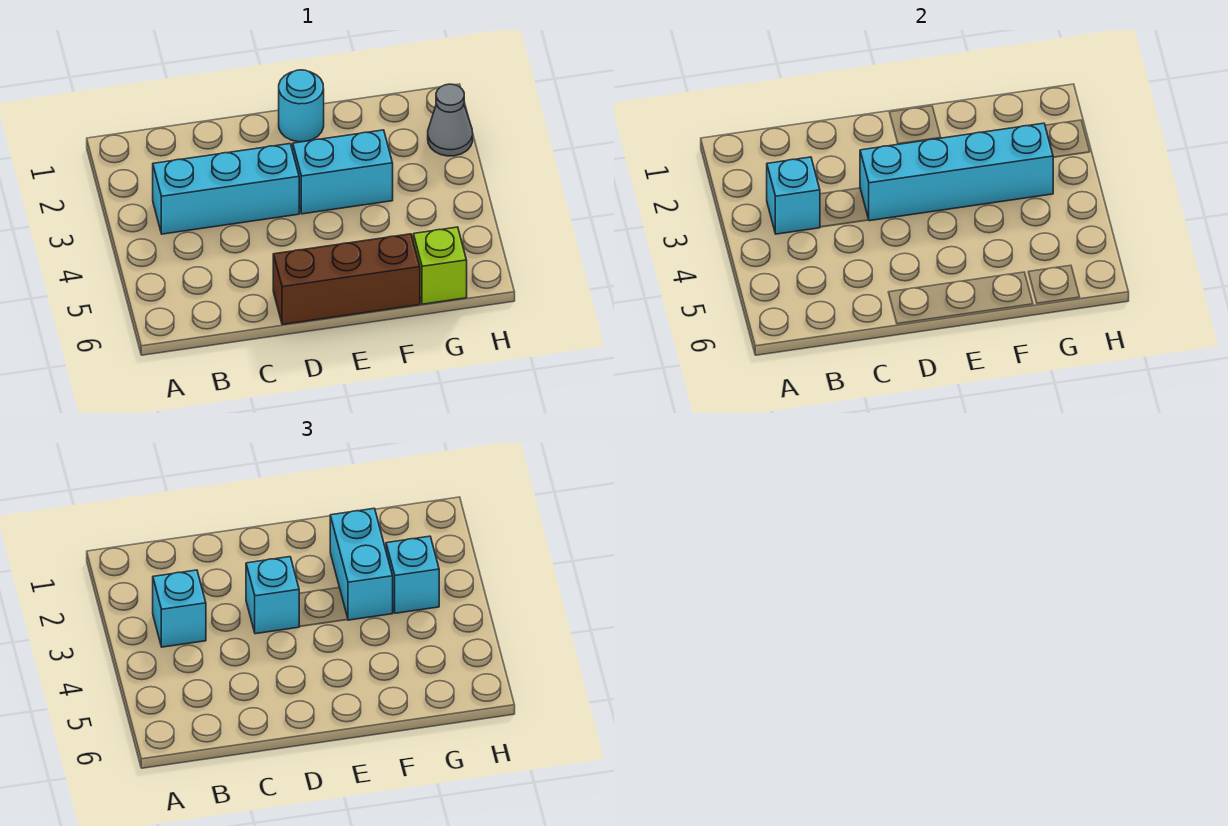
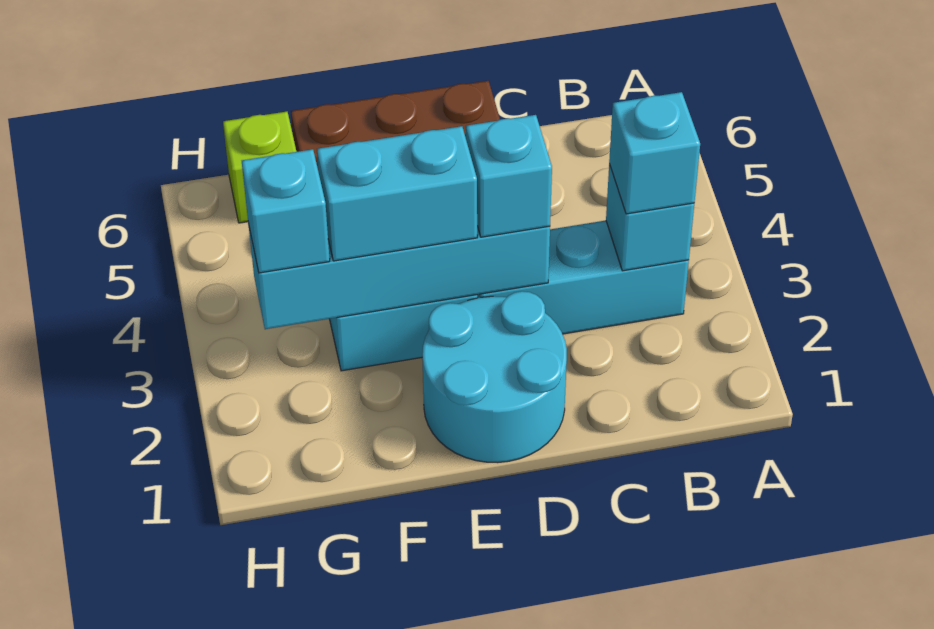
cyan 1x1 round brick [279,70,324,142] -> cyan 2x2 round brick [422,291,567,463]
cyan 1x2 brick [330,508,393,620] -> cyan 1x2 brick turned to [317,126,477,261]
grey 1x1 cone [428,84,473,156] -> none

